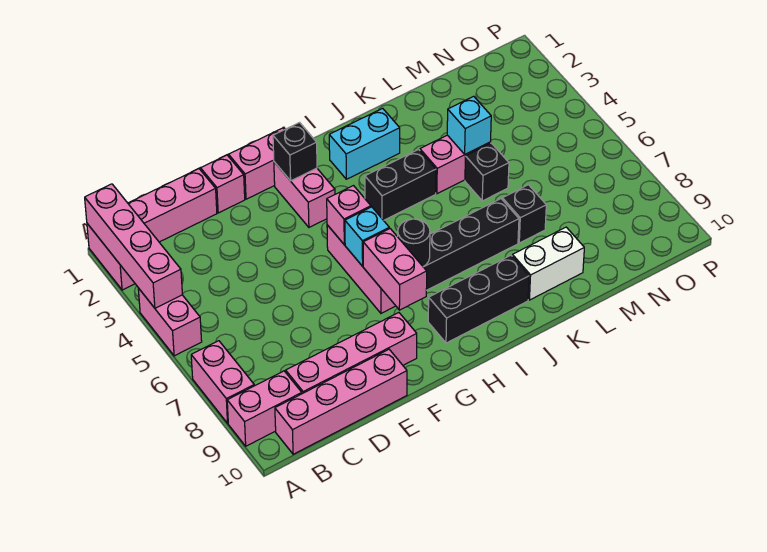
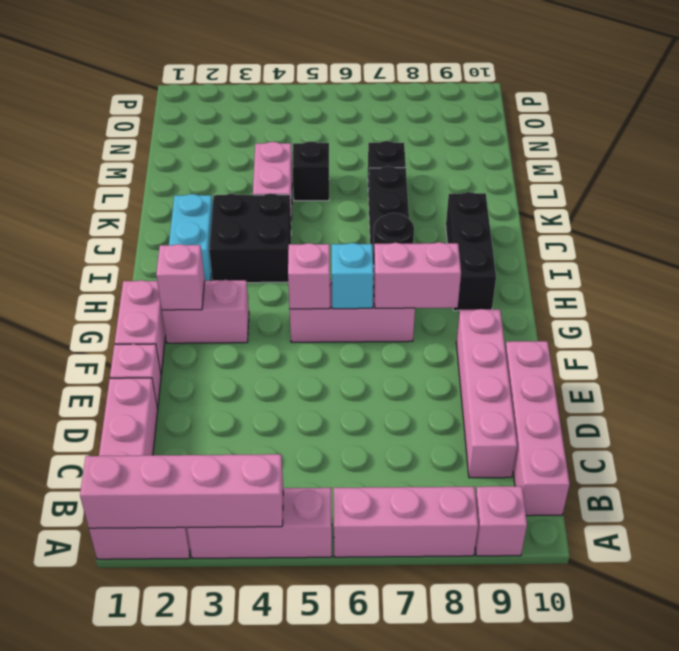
pink 1x2 brick [138,288,202,356] -> pink 1x3 brick [187,488,332,558]
pink 1x2 brick [191,341,254,423] -> pink 1x3 brick [333,487,478,557]
pink 1x2 brick [227,371,302,446] -> pink 1x1 brick [475,486,527,556]
black 1x1 brick [273,123,317,181] -> pink 1x1 brick [156,244,205,310]
black 1x2 brick [365,150,436,220] -> black 2x2 brick [209,193,291,283]
white 1x2 brick [512,227,584,300] -> none
cyan 1x1 brick [447,96,491,154] -> none

